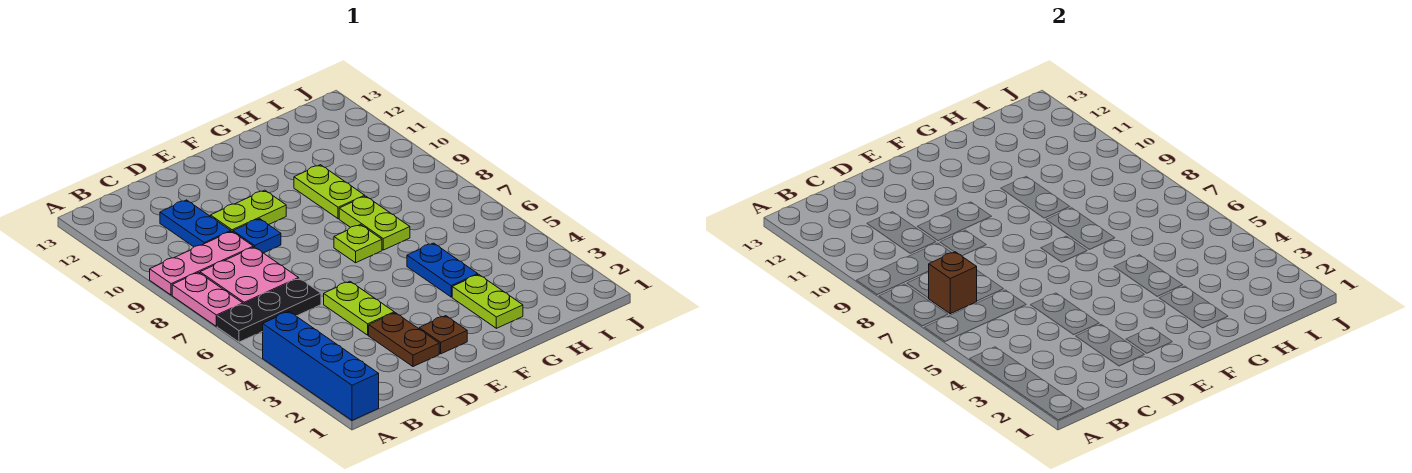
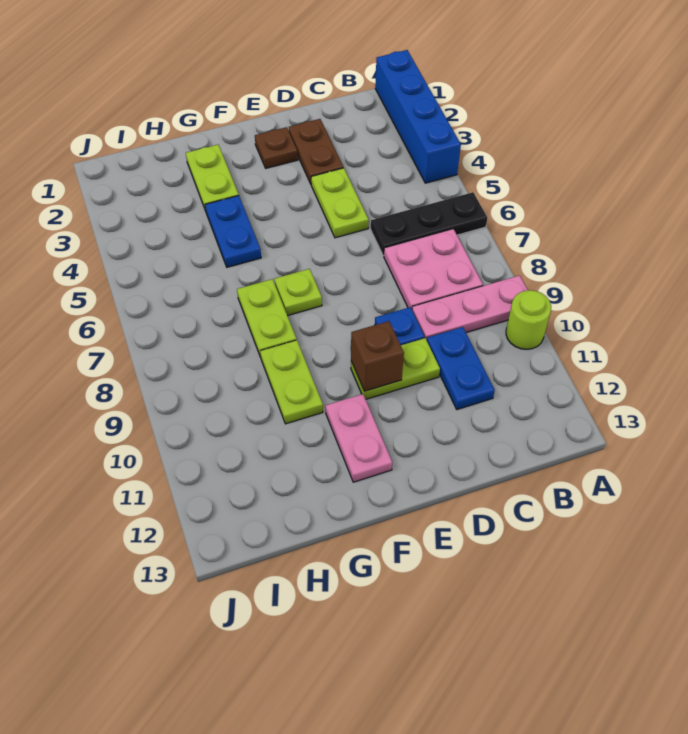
pink 1x2 plate [172,272,243,326] -> pink 1x2 plate moved to [325,394,392,482]
none -> lime 1x1 round brick [506,290,551,349]
brown 1x1 brick [929,252,977,314] -> brown 1x1 brick moved to [351,321,404,391]

